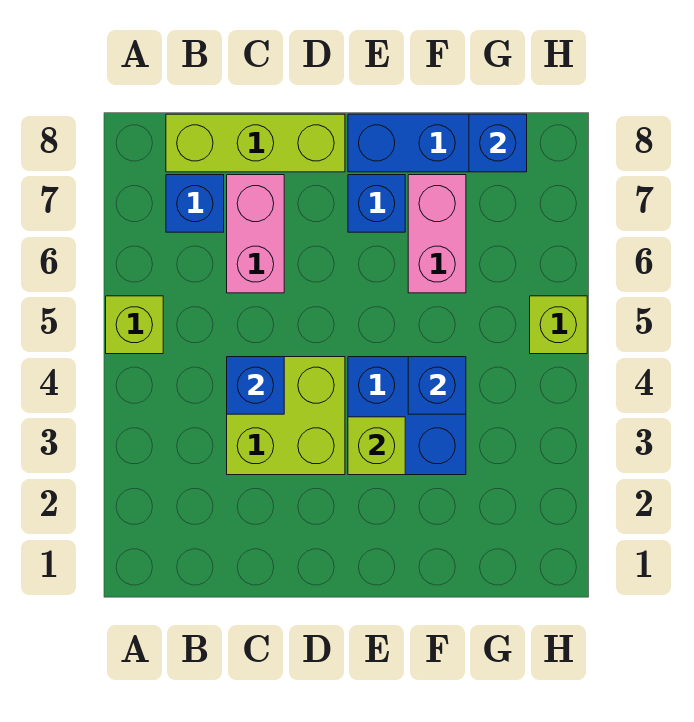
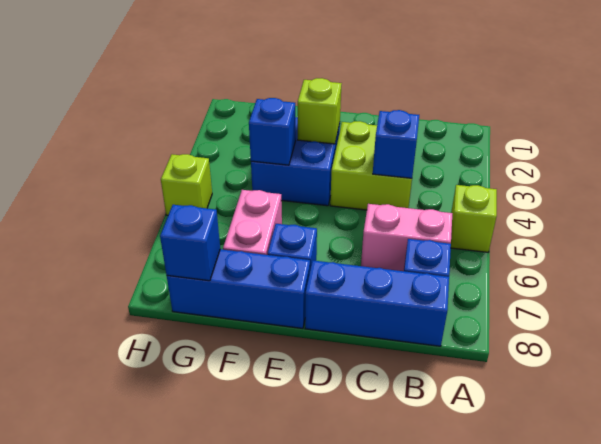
lime 1x3 brick [166,114,345,172] -> blue 1x3 brick [305,260,449,346]
pink 1x2 brick [227,175,284,293] -> pink 1x2 brick turned to [361,204,452,271]

